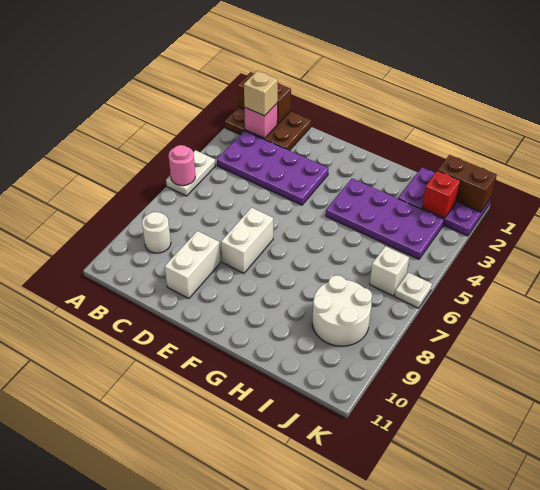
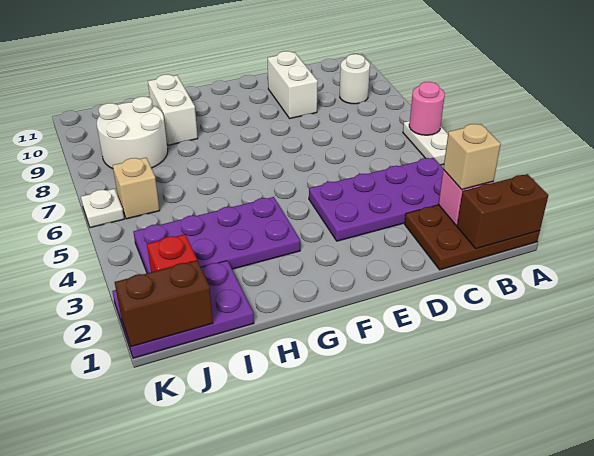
white 1x2 brick [221,208,273,273] -> white 1x2 brick moved to [148,74,198,145]
white 1x1 brick [370,246,409,296] -> tan 1x1 brick [113,158,160,219]

